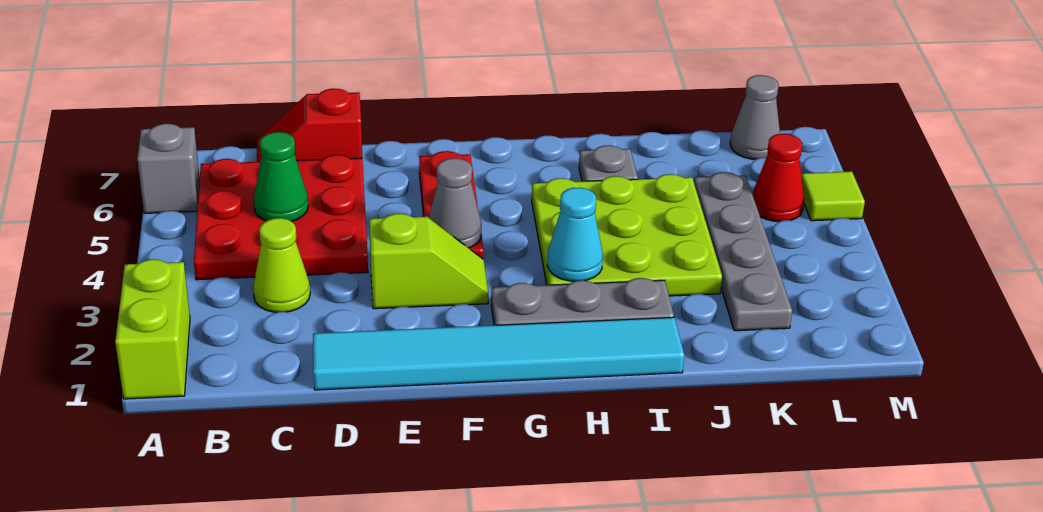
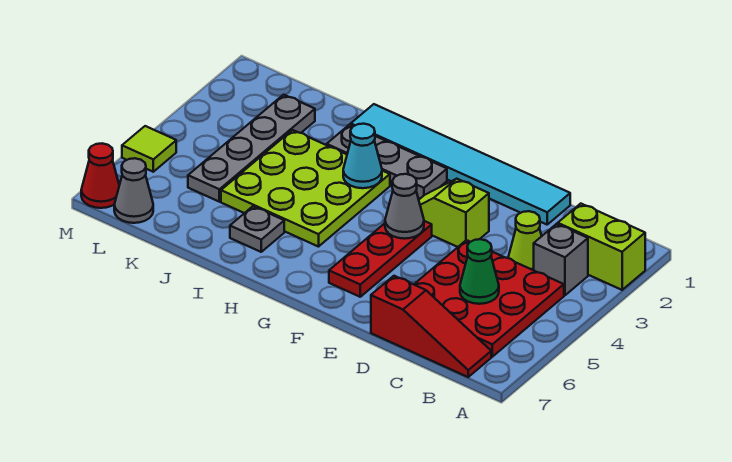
lime 1x2 brick [115,259,190,399] -> lime 1x2 brick turned to [558,204,645,290]
grey 1x1 brick [137,124,200,213] -> grey 1x1 brick moved to [534,224,588,295]
red 1x2 slope [257,89,362,162] -> red 1x3 slope [371,276,491,377]
red 1x1 cone [752,134,804,222] -> red 1x1 cone moved to [81,144,119,208]

